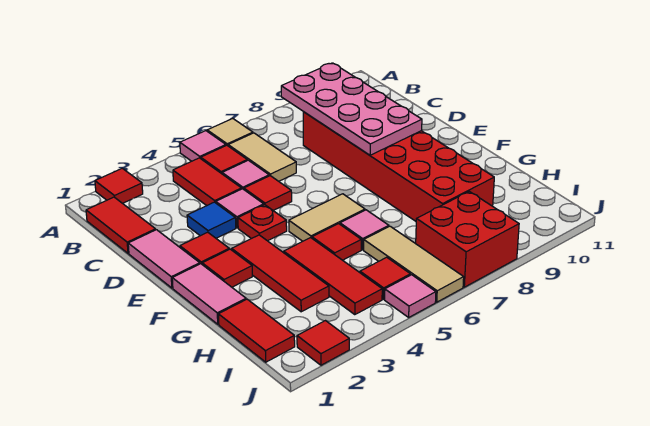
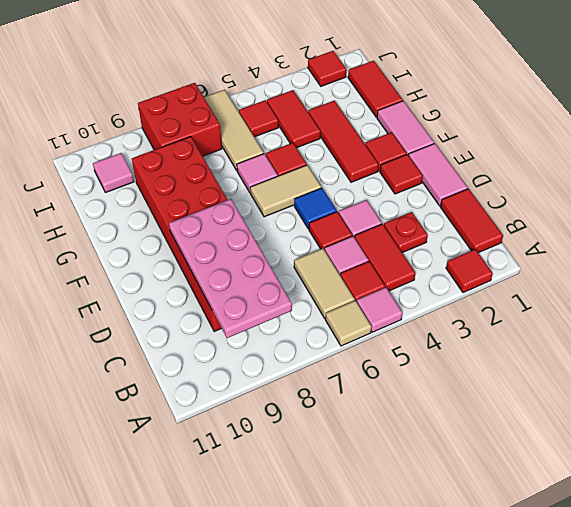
blue 1x1 tile [187,202,236,238] -> blue 1x1 tile moved to [294,188,337,229]
red 1x1 plate [238,205,287,241] -> red 1x1 plate moved to [384,212,428,253]
red 1x3 tile [284,238,382,315] -> red 1x2 tile [267,90,321,148]
pink 1x1 tile [385,275,436,317] -> pink 1x1 tile moved to [93,153,134,193]

